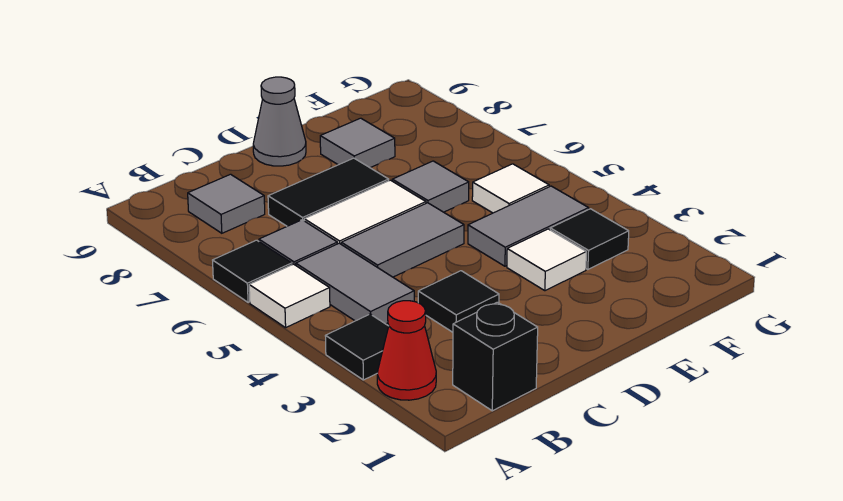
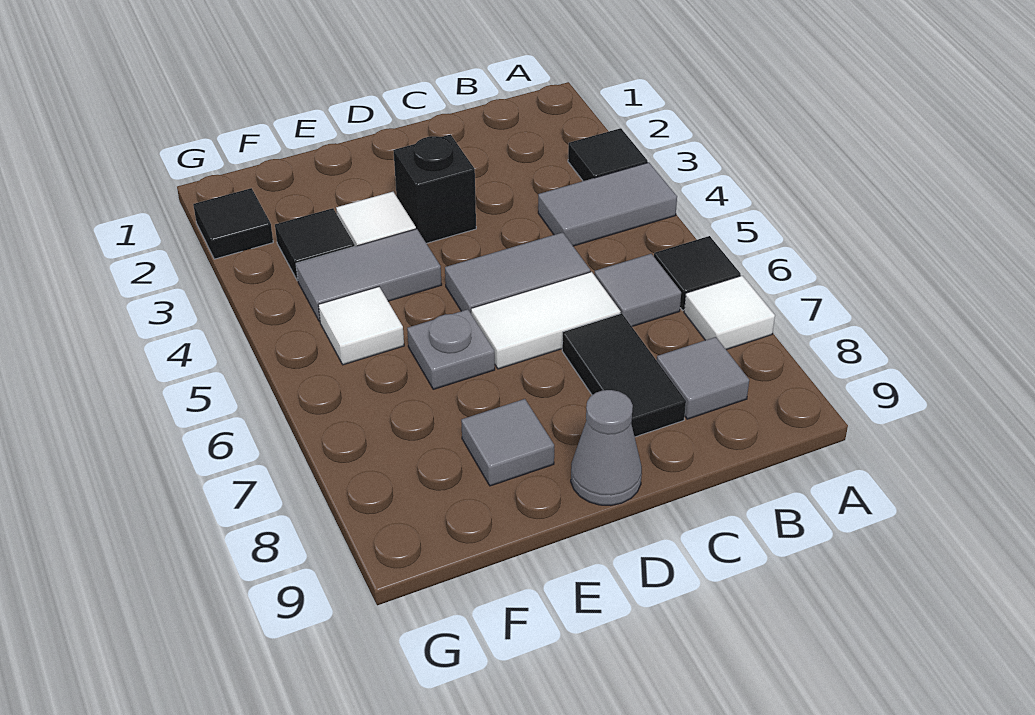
red 1x1 cone [377,301,436,400] -> none
white 1x1 tile [249,264,330,328] -> white 1x1 tile moved to [684,276,775,350]
black 1x1 brick [453,302,538,411] -> black 1x1 brick moved to [393,134,476,243]
grey 1x2 tile [296,243,414,324] -> grey 1x2 tile turned to [538,163,677,246]
black 1x1 tile [418,271,499,332] -> black 1x1 tile moved to [193,188,273,259]
black 1x2 tile [268,158,389,226] -> black 1x2 tile turned to [562,313,686,437]
grey 1x1 tile [392,161,469,212] -> grey 1x1 plate [407,309,495,389]

